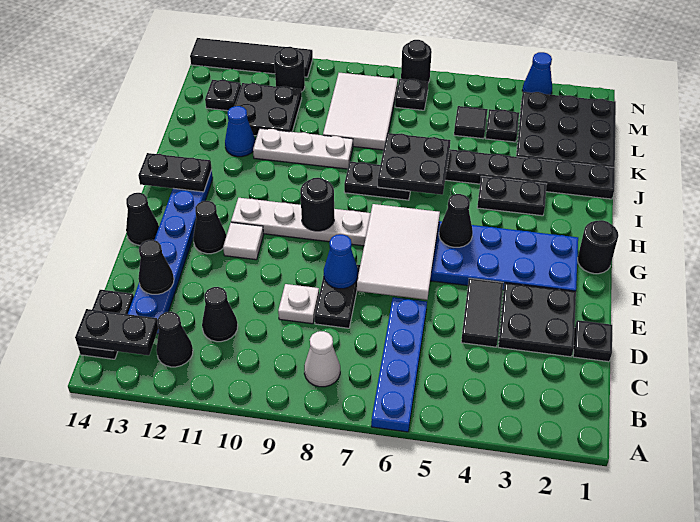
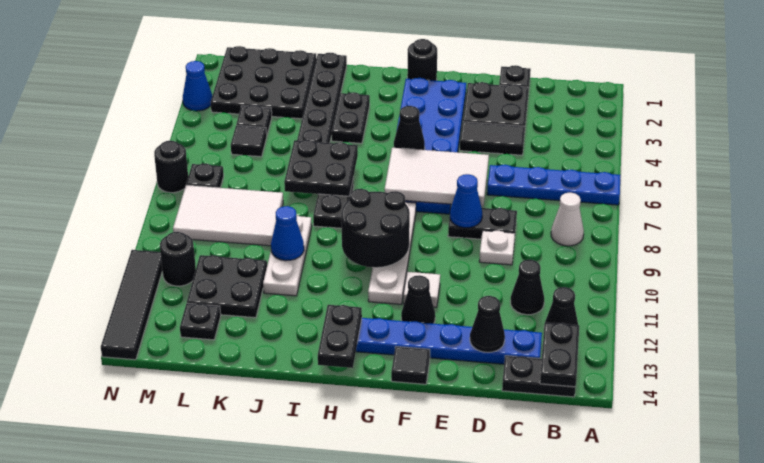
black 1x1 cone [126,193,159,245] -> black 1x1 tile [391,347,430,384]
black 1x1 round brick [300,178,334,231] -> black 2x2 round brick [341,189,410,268]
blue 1x1 cone [225,106,255,157] -> blue 1x1 cone moved to [271,206,304,261]

